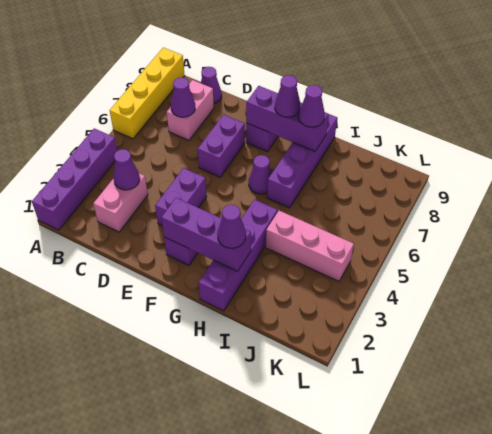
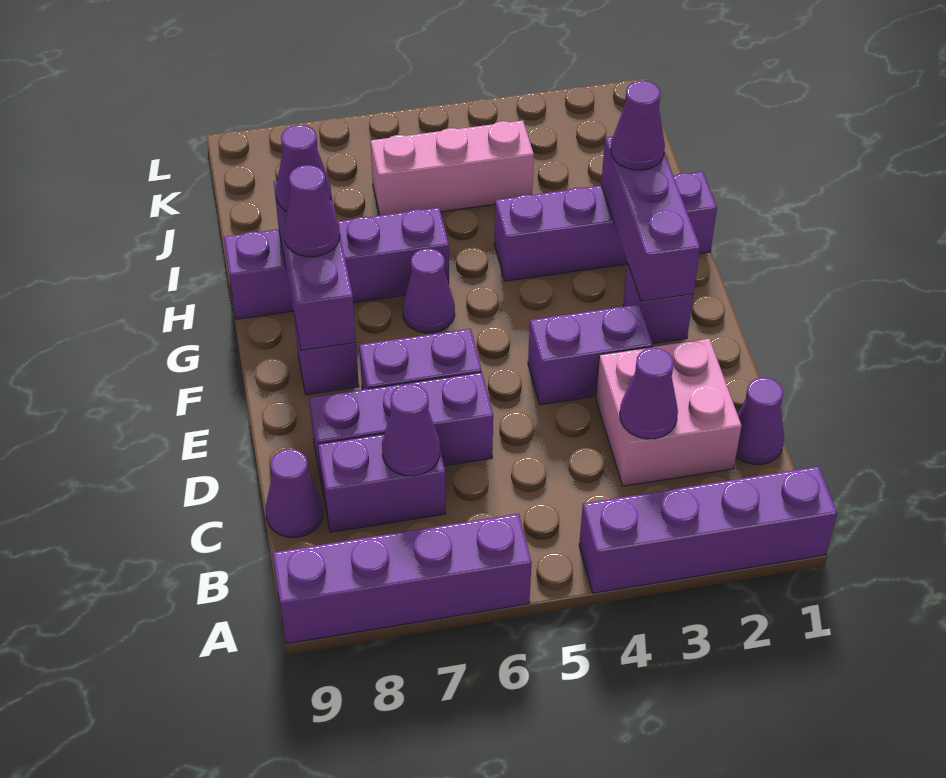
yellow 1x4 brick [110,47,185,139] -> purple 1x4 brick [273,514,532,644]
none -> purple 1x1 cone [736,378,784,465]
pink 1x2 brick [93,173,148,232] -> pink 2x2 brick [596,339,742,486]
pink 1x2 brick [167,80,214,140] -> purple 1x2 brick [318,434,446,532]
none -> purple 1x3 brick [309,372,493,484]
pink 1x3 brick [266,211,354,281] -> pink 1x3 brick turned to [371,121,534,215]

